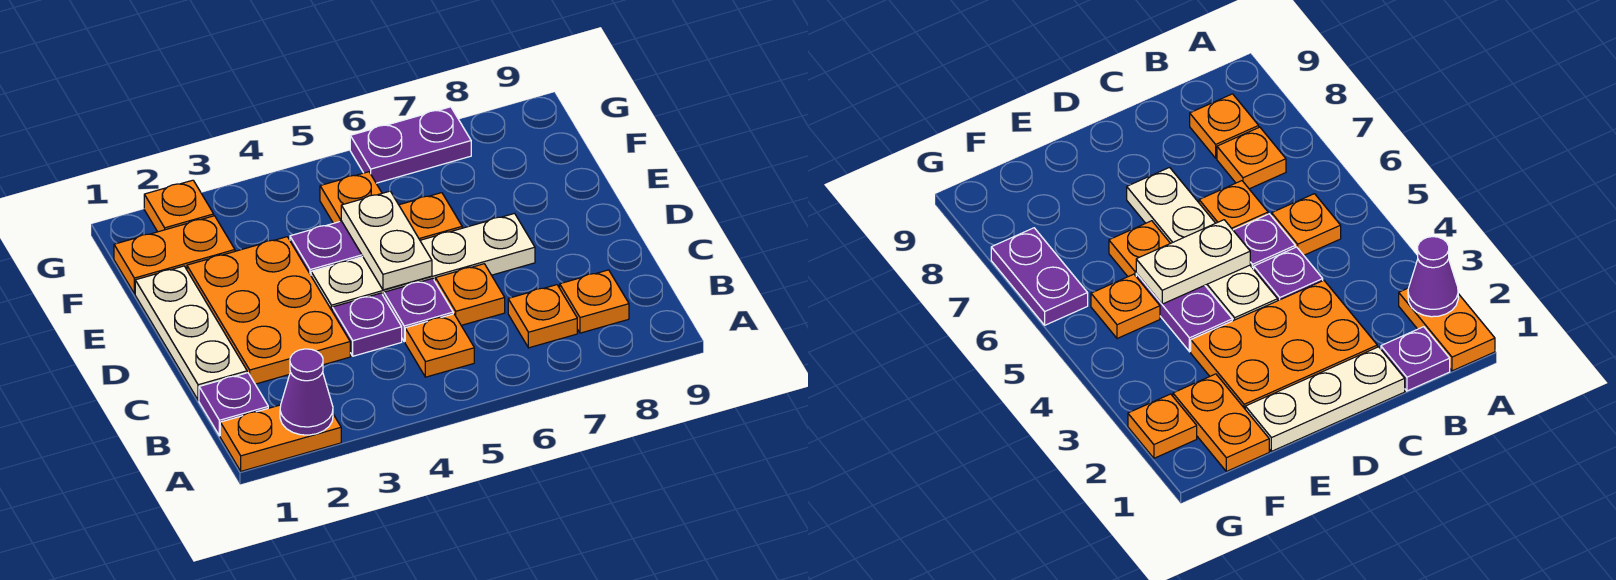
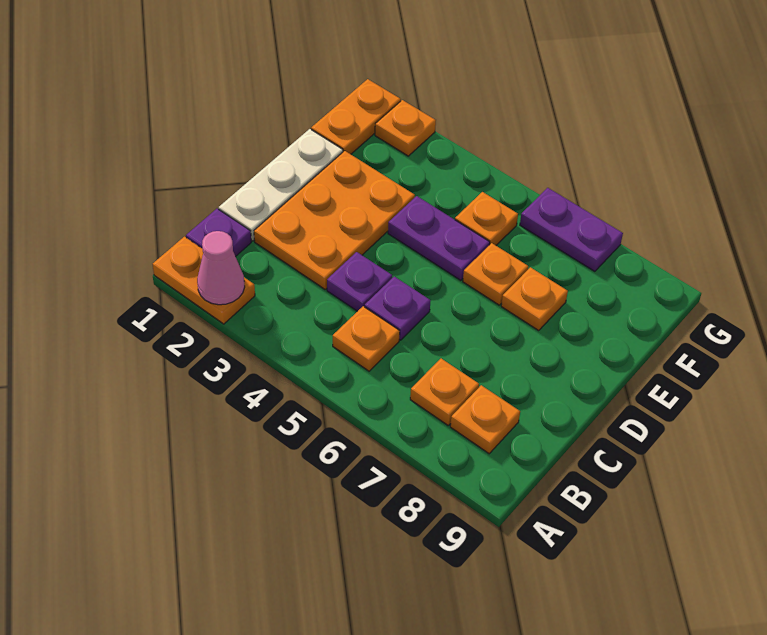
purple 1x1 cone [280,349,333,435] -> pink 1x1 cone [197,231,245,305]
orange 1x1 plate [435,264,505,325] -> orange 1x1 plate moved to [501,267,568,330]
white 1x4 plate [311,214,535,310] -> none
white 1x2 plate [341,191,432,290] -> none
orange 1x2 plate [114,216,235,294] -> orange 1x2 plate turned to [311,79,401,154]

